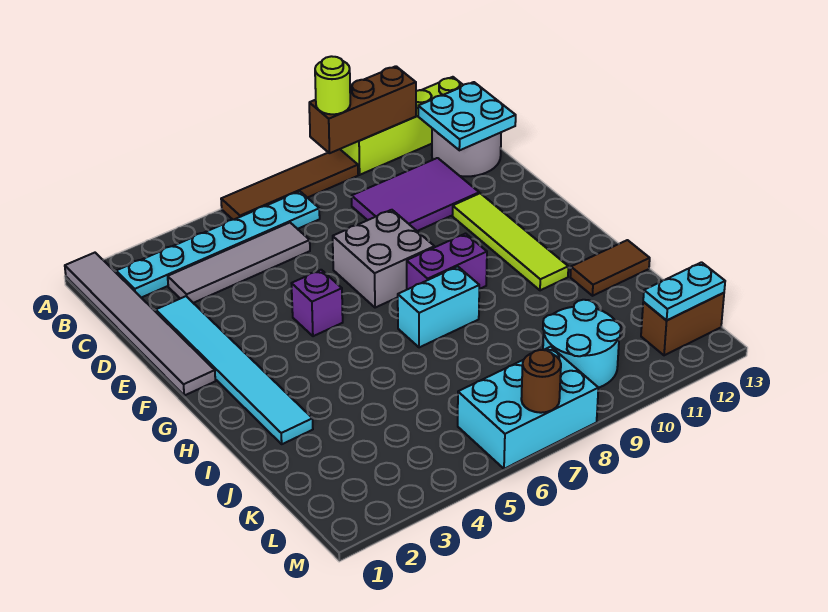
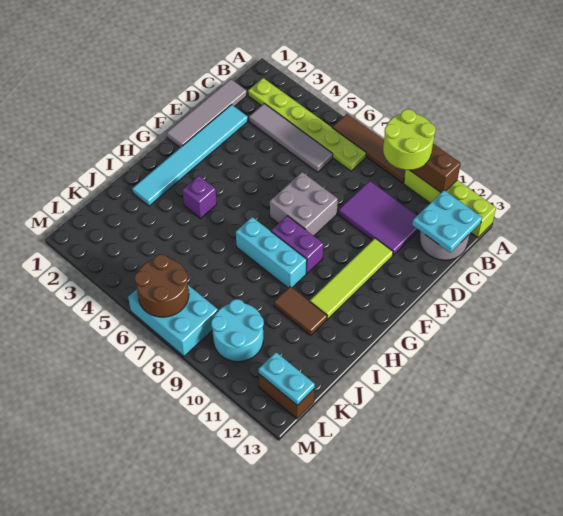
grey 1x6 tile [65,253,215,395] -> grey 1x4 tile [167,79,247,147]
lime 1x1 round brick [315,56,350,114] -> lime 2x2 round brick [383,109,435,170]
cyan 1x6 plate [116,191,320,298] -> lime 1x6 plate [248,78,366,171]
purple 1x1 brick [291,270,343,336] -> purple 1x1 brick moved to [182,176,217,218]
cyan 1x2 brick [398,266,479,347] -> cyan 1x3 brick [236,217,307,288]
brown 1x2 tile [570,240,650,296] -> brown 1x2 tile moved to [274,286,327,335]
brown 1x1 round brick [521,350,561,413] -> brown 2x2 round brick [135,254,189,317]

